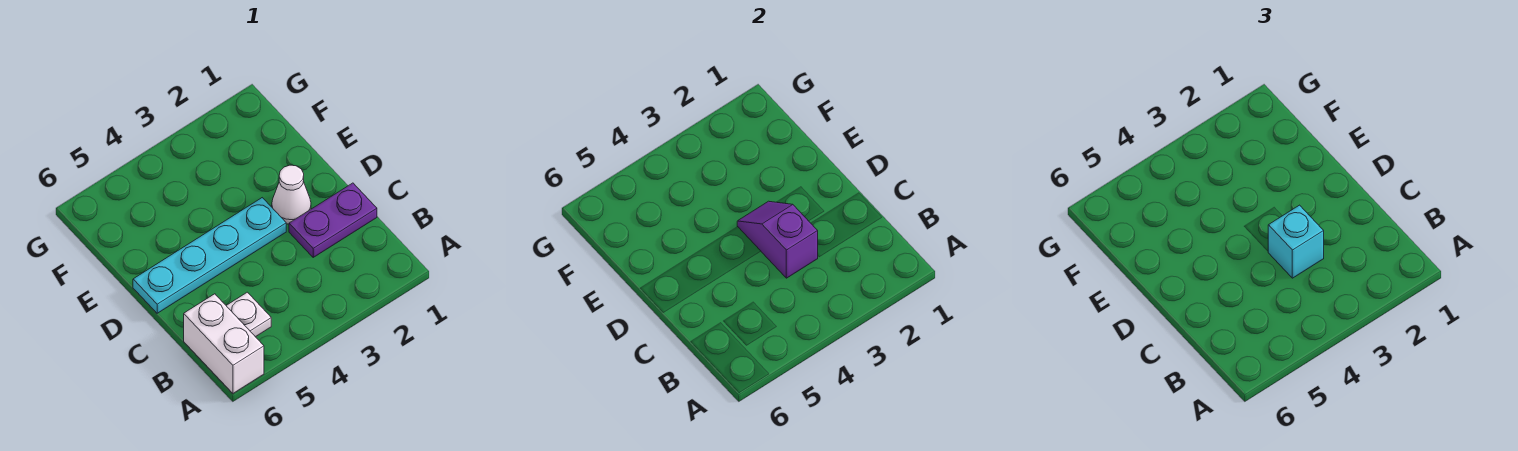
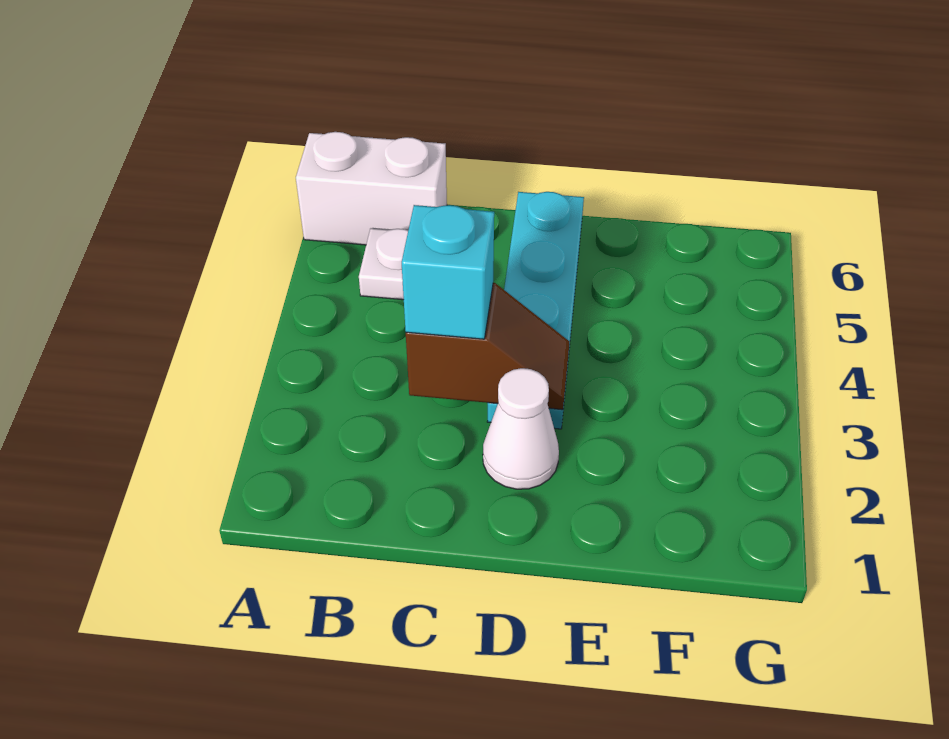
purple 1x2 plate [289,183,377,257] -> none
purple 1x2 slope [737,201,818,278] -> brown 1x2 slope [406,283,570,410]

